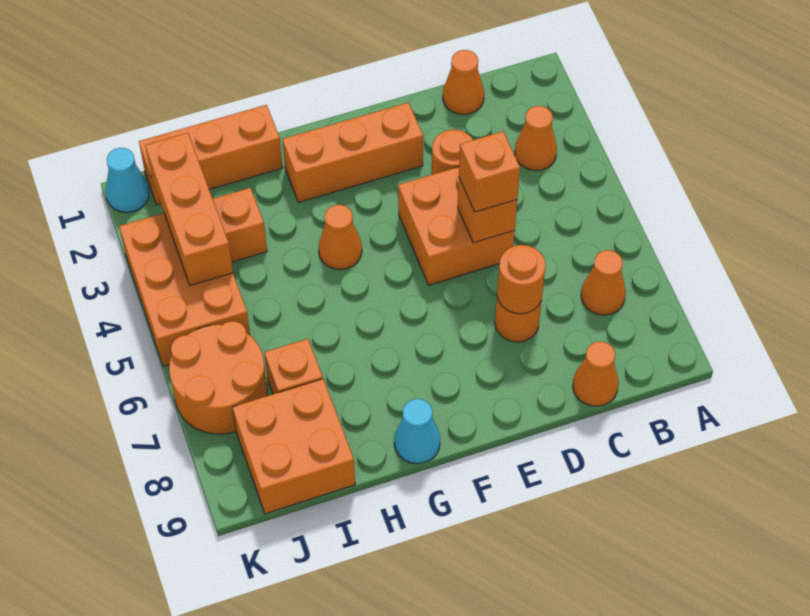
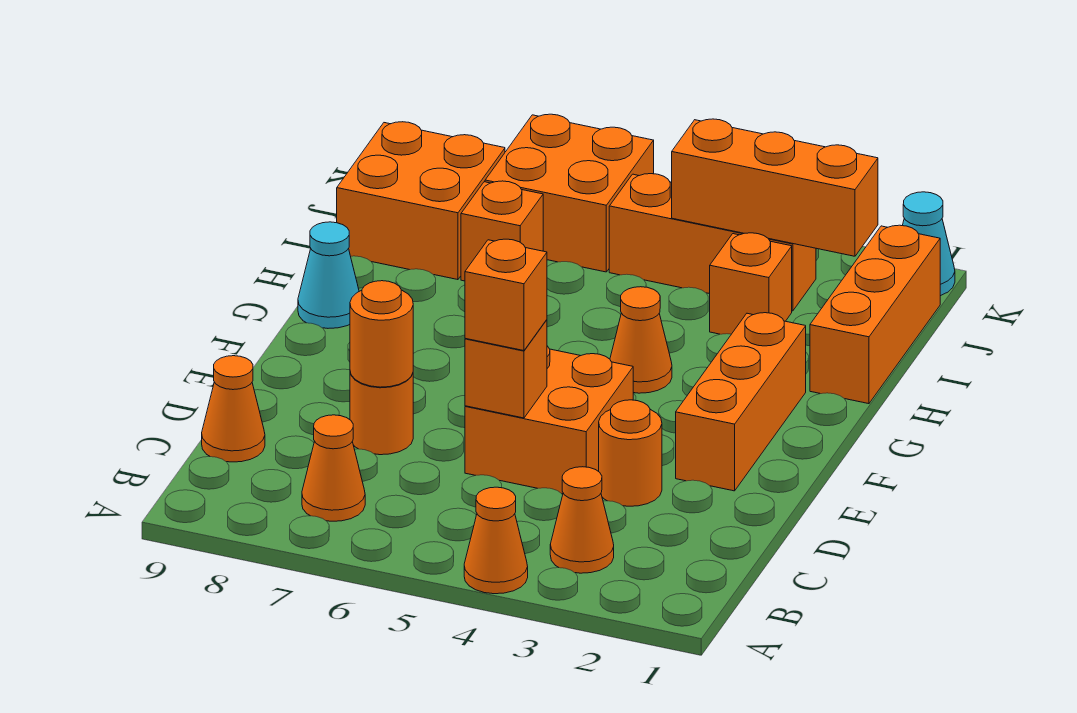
orange 1x1 cone [443,50,484,114] -> orange 1x1 cone moved to [464,487,528,594]
orange 2x3 brick [119,213,250,366] -> orange 1x3 brick [609,174,816,311]
orange 2x2 round brick [169,321,267,434] -> orange 2x2 brick [485,114,654,272]

